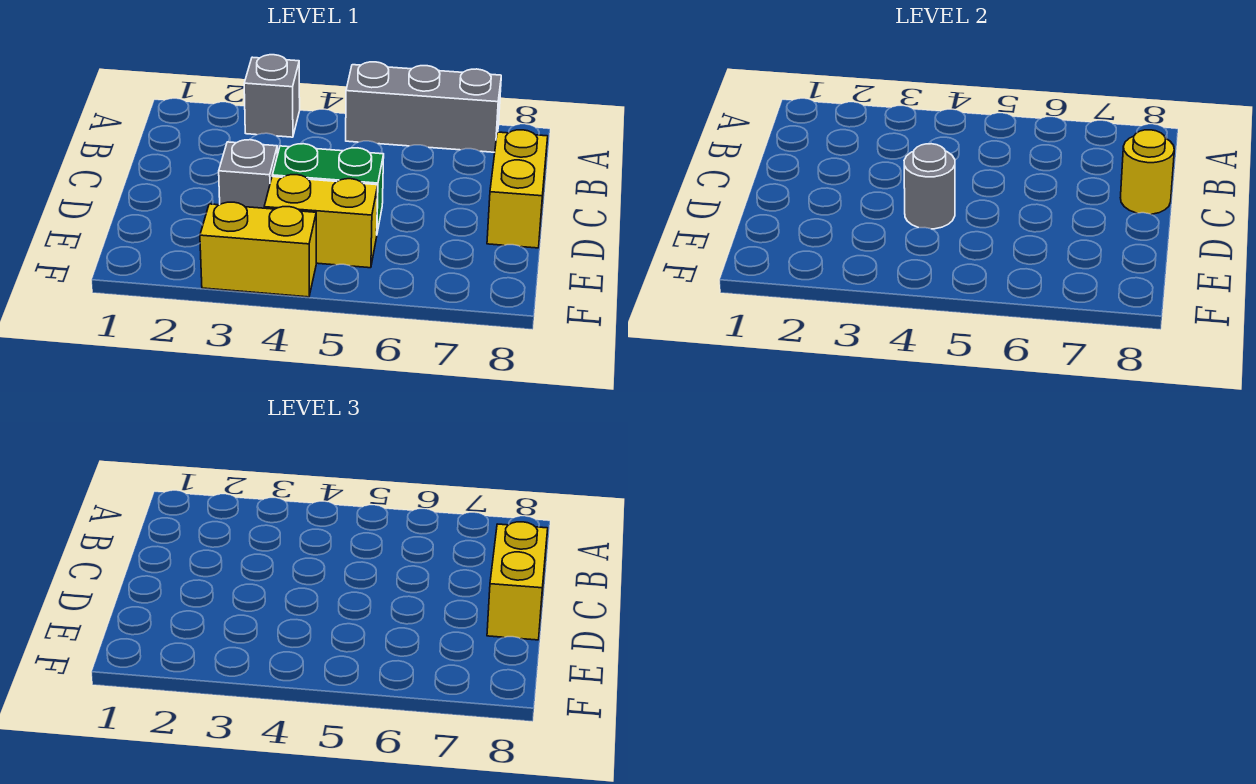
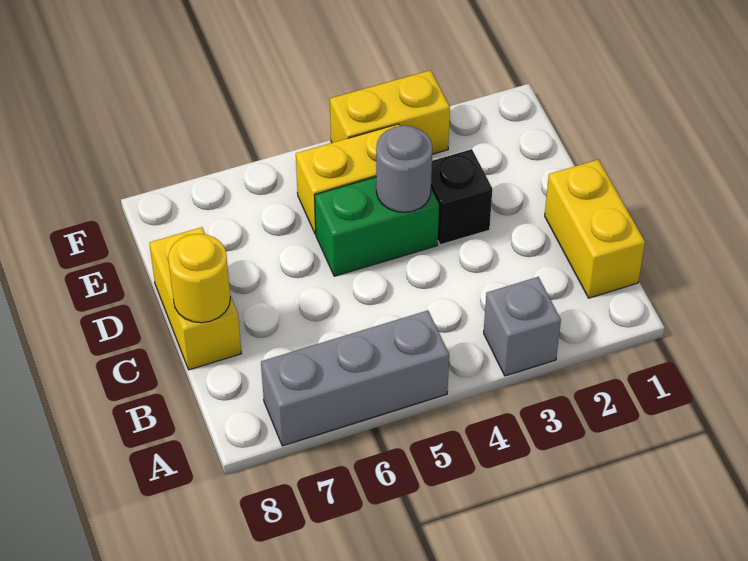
yellow 1x2 brick [487,522,548,640] -> yellow 1x2 brick moved to [545,160,645,298]
grey 1x1 brick [219,140,277,208] -> black 1x1 brick [431,149,492,245]

